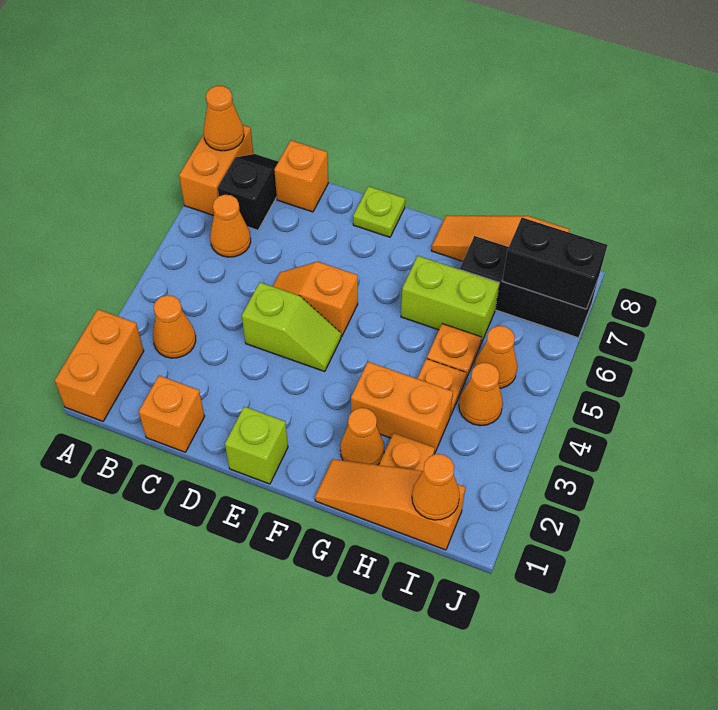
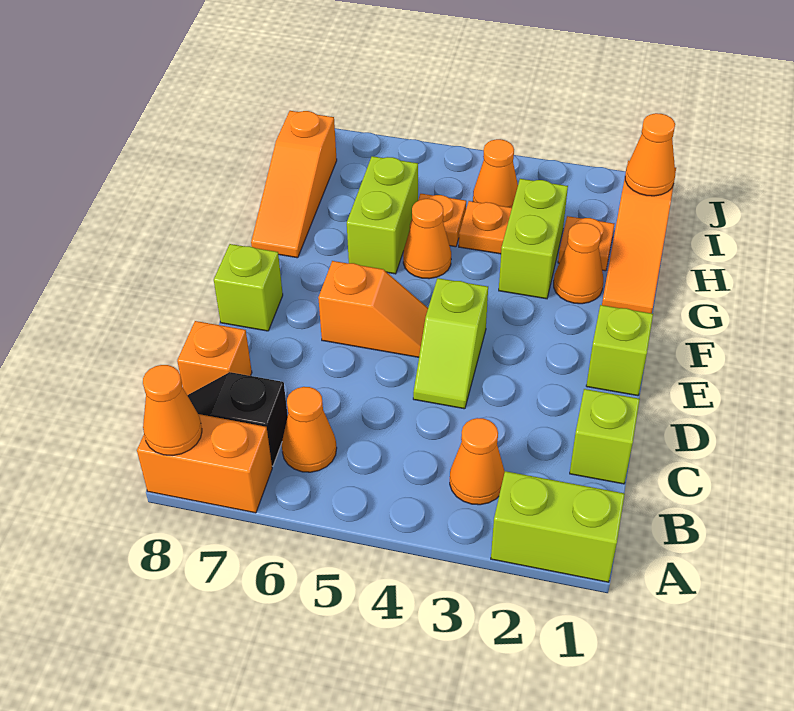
orange 1x2 brick [55,309,144,421] -> lime 1x2 brick [491,471,625,582]
orange 1x1 brick [139,376,205,452] -> lime 1x1 brick [570,389,640,484]
lime 1x2 slope [242,282,341,372] -> lime 1x2 slope turned to [413,278,488,409]
orange 1x2 slope [273,262,358,336] -> orange 1x2 slope turned to [318,261,428,357]
lime 1x1 plate [353,186,405,237] -> lime 1x1 brick [214,244,283,331]
orange 1x2 brick [351,362,453,454] -> lime 1x2 brick [499,179,568,299]
black 1x3 brick [460,236,598,338] -> none
orange 1x1 cone [474,326,517,388] -> orange 1x1 cone moved to [403,199,451,279]
black 1x2 brick [502,218,607,309] -> none

